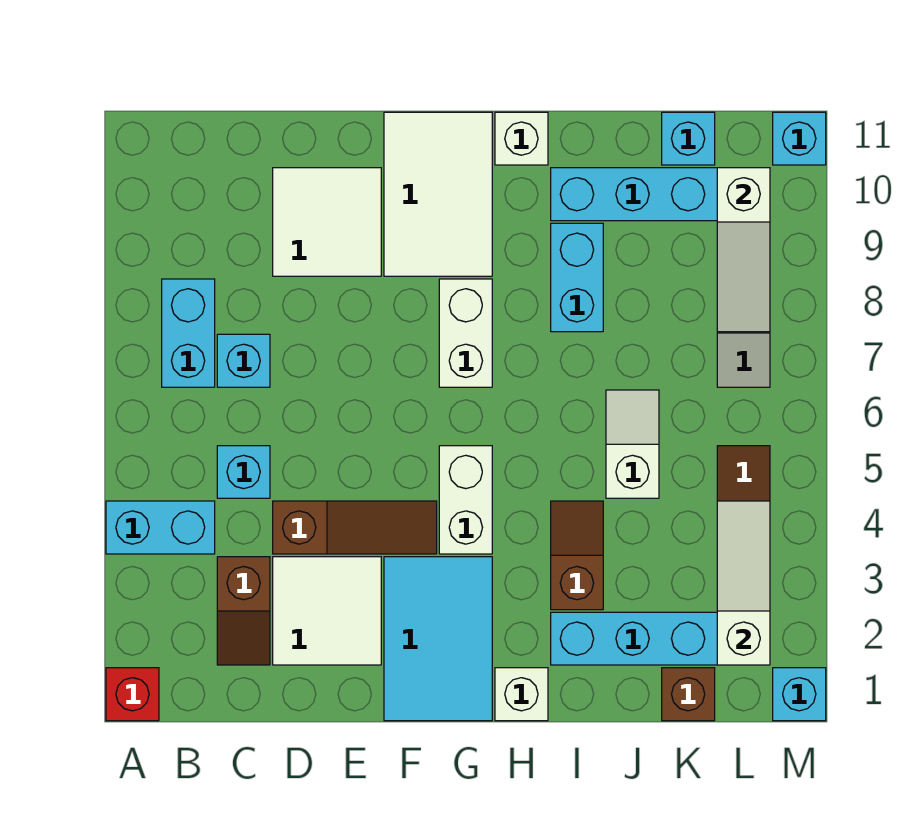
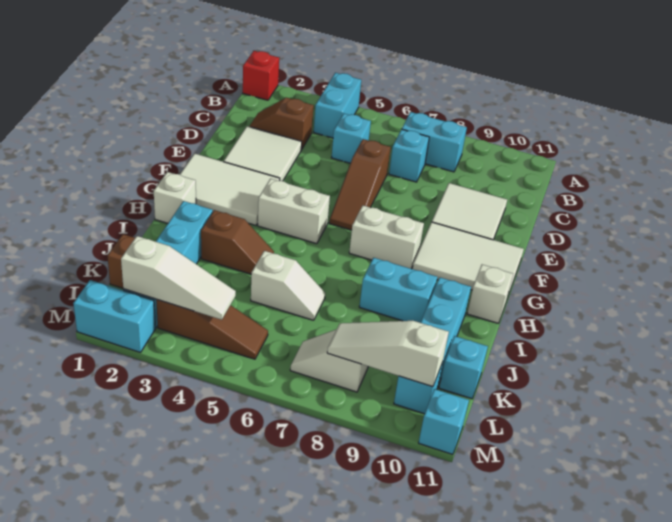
brown 1x3 slope [273,501,437,554] -> brown 1x3 slope moved to [329,139,391,230]
cyan 2x3 tile [384,557,492,721] -> white 2x3 tile [180,154,280,225]
cyan 1x1 brick [773,668,826,721] -> cyan 1x2 brick [73,280,156,352]

